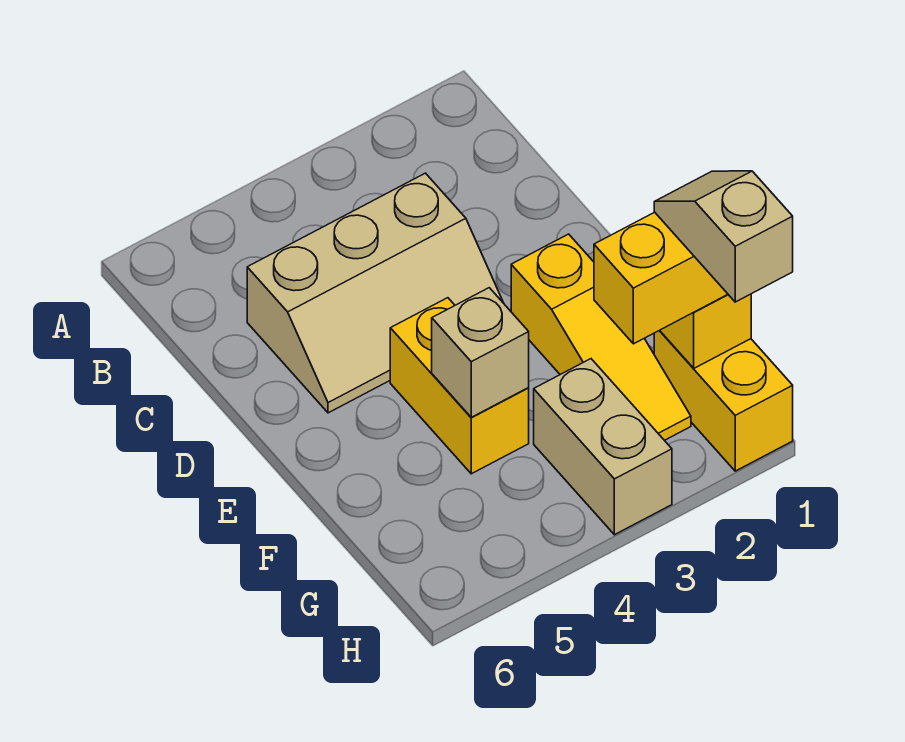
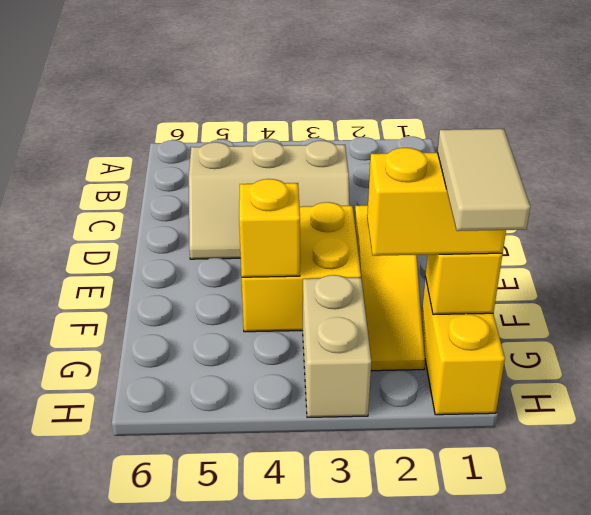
yellow 1x2 brick [390,298,529,474] -> yellow 2x2 brick [242,202,361,332]
tan 1x1 brick [432,288,529,417] -> yellow 1x1 brick [239,179,300,277]
tan 1x2 slope [654,171,793,302] -> tan 1x2 tile [437,129,530,231]

